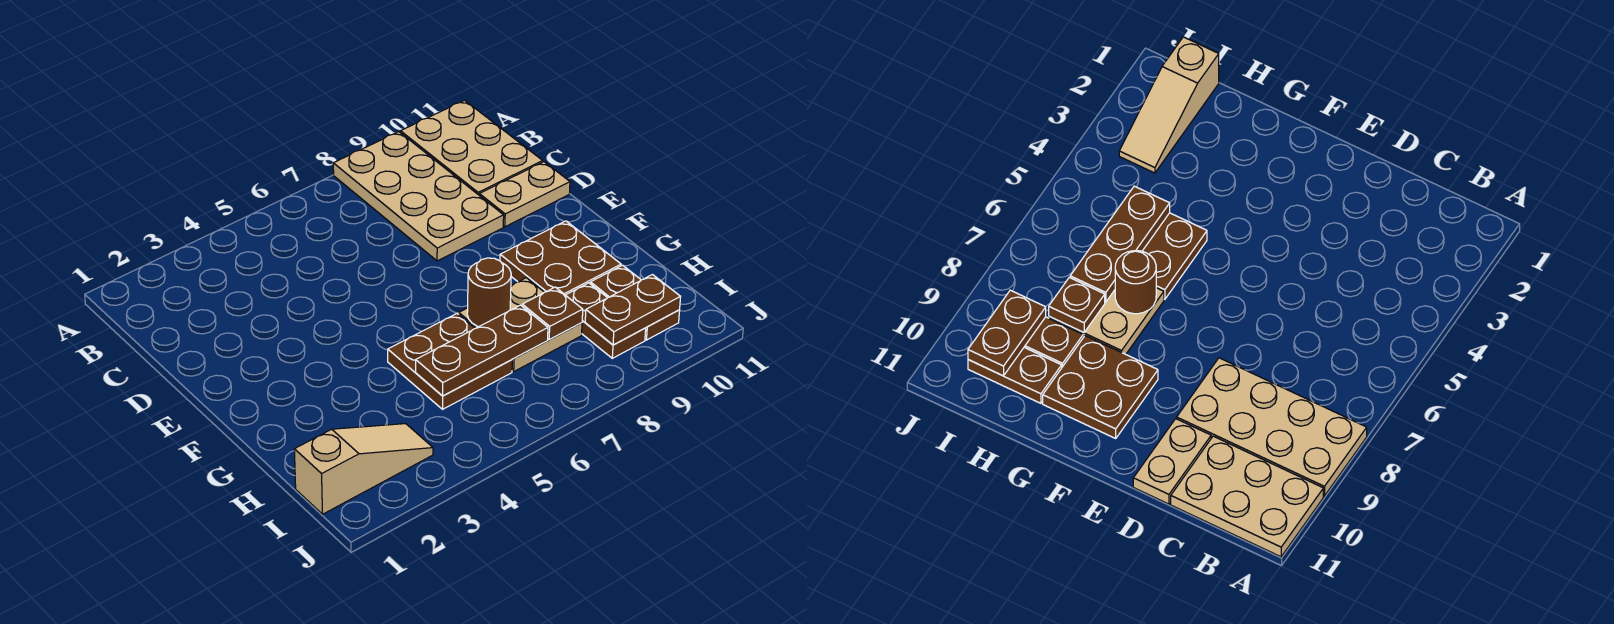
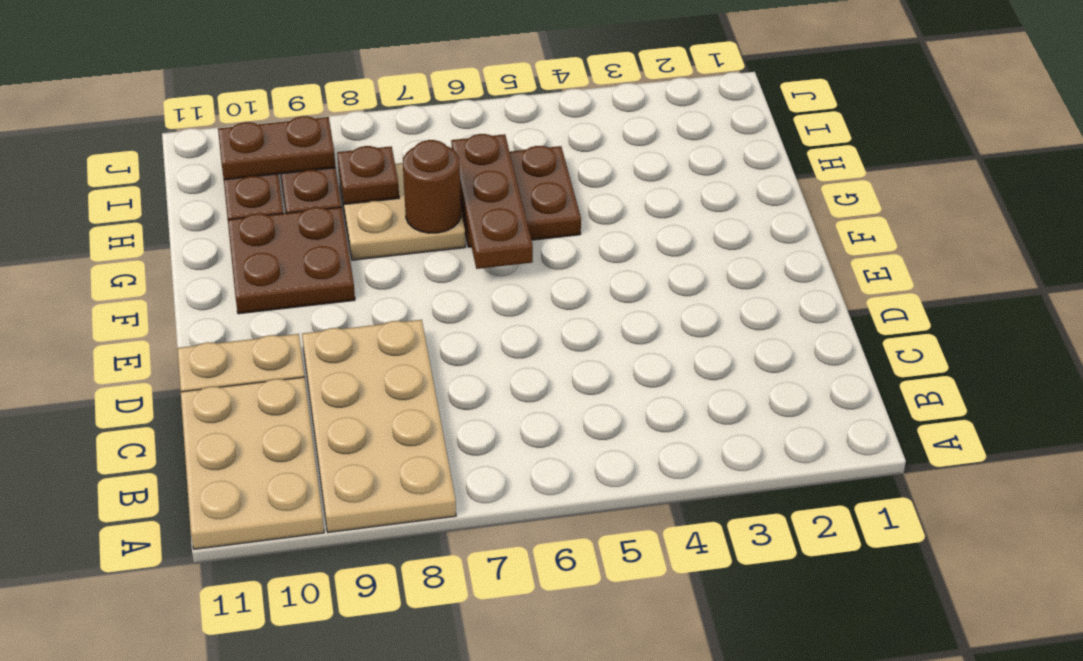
brown 1x3 plate [416,305,548,396] -> brown 1x3 plate turned to [451,134,533,269]
tan 1x3 slope [294,424,433,514] -> none

